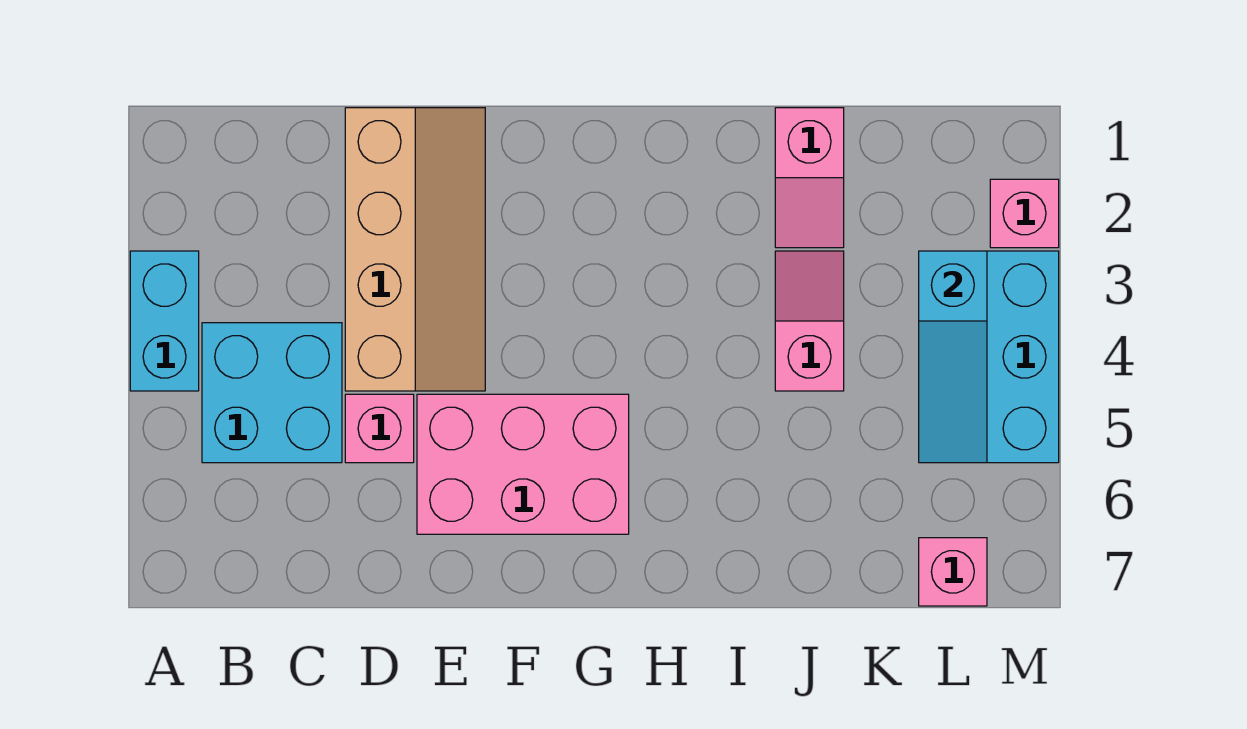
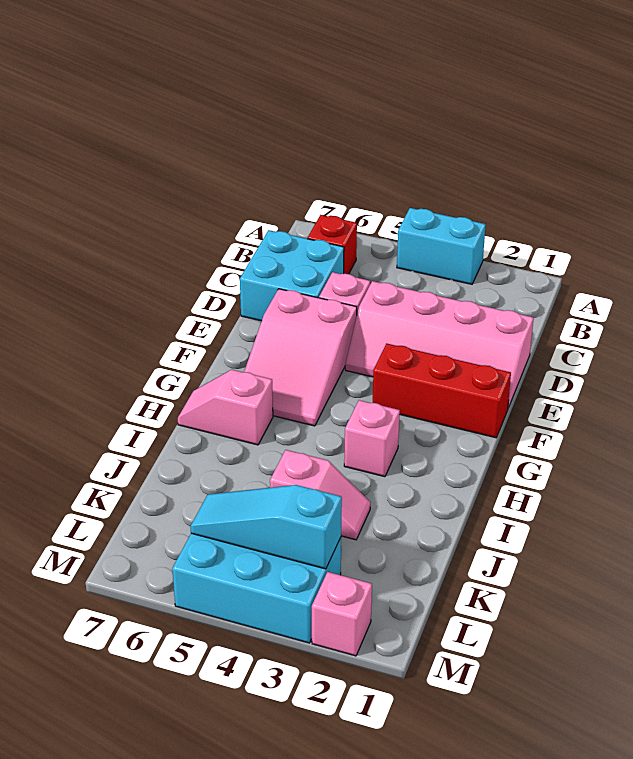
cyan 2x2 brick [202,323,342,463] -> cyan 2x2 brick moved to [240,230,344,321]
none -> red 1x1 brick [308,215,357,274]
tan 2x4 slope [345,108,485,391] -> pink 2x4 slope [345,281,534,408]
pink 2x3 brick [417,394,629,534] -> pink 2x3 slope [244,289,357,426]
none -> red 1x3 brick [373,343,511,438]
pink 1x2 slope [775,108,844,248] -> pink 1x2 slope moved to [178,370,273,445]
pink 1x1 brick [919,538,987,606] -> pink 1x1 brick moved to [344,400,400,477]

